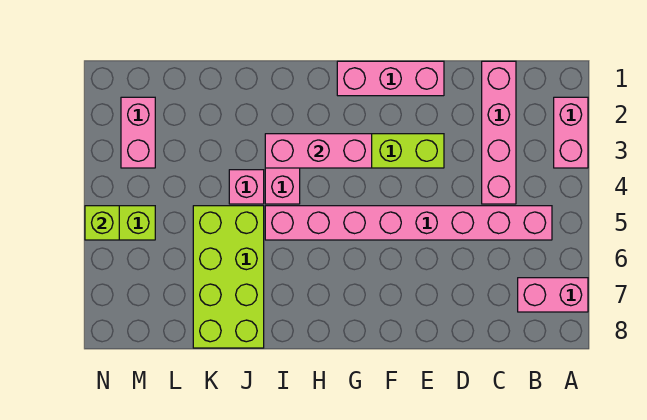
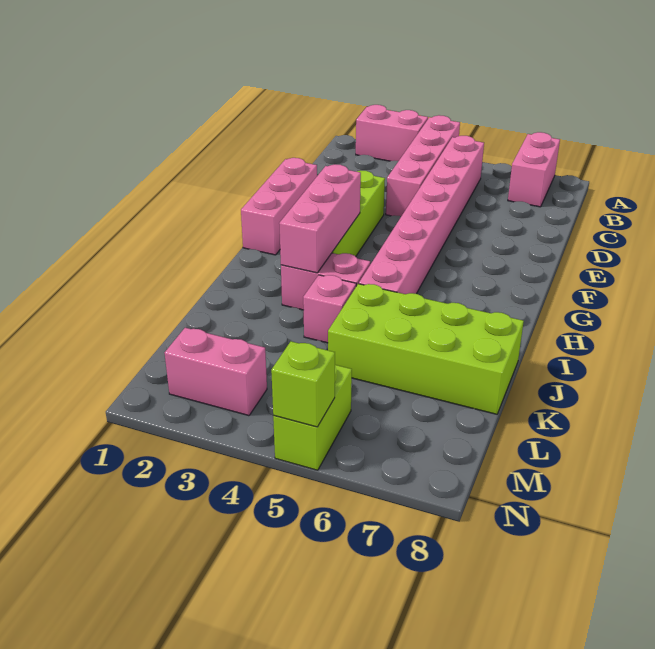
pink 1x4 brick [482,61,516,204] -> pink 1x4 brick turned to [386,115,460,216]

